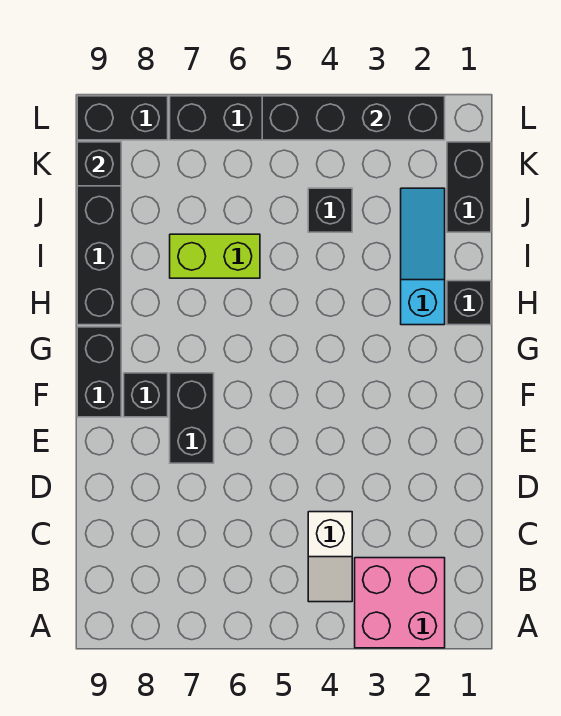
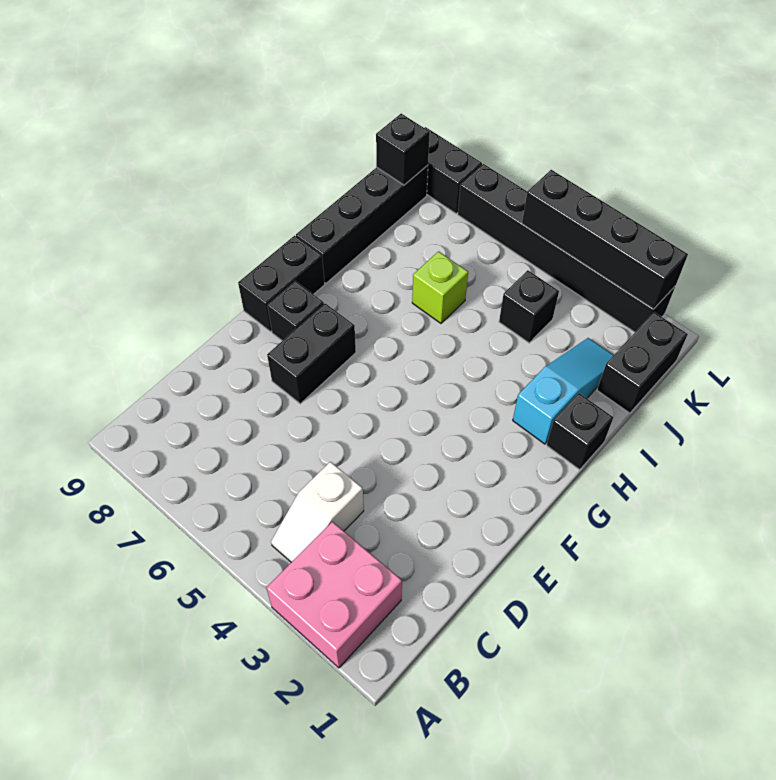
lime 1x2 brick [170,234,260,278] -> lime 1x1 brick [412,251,468,323]

